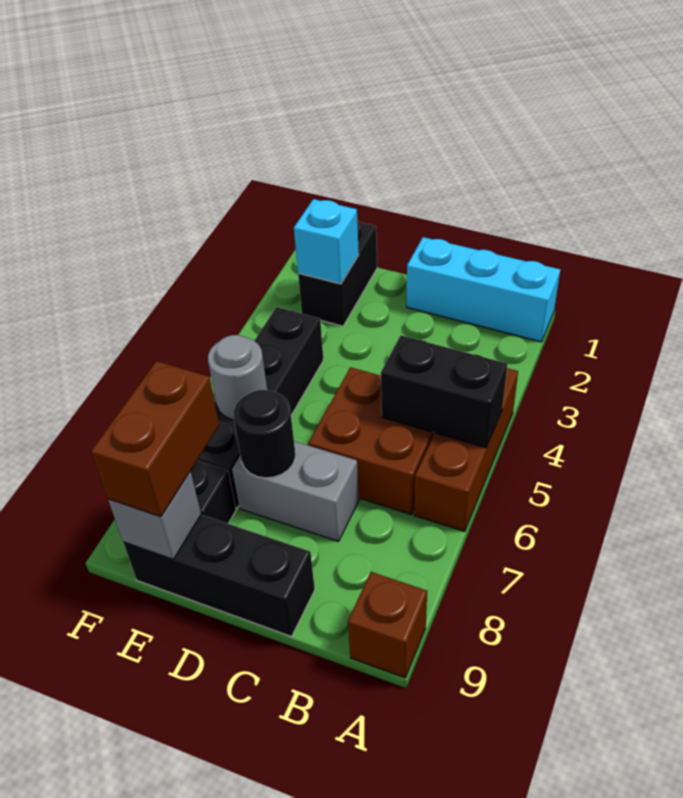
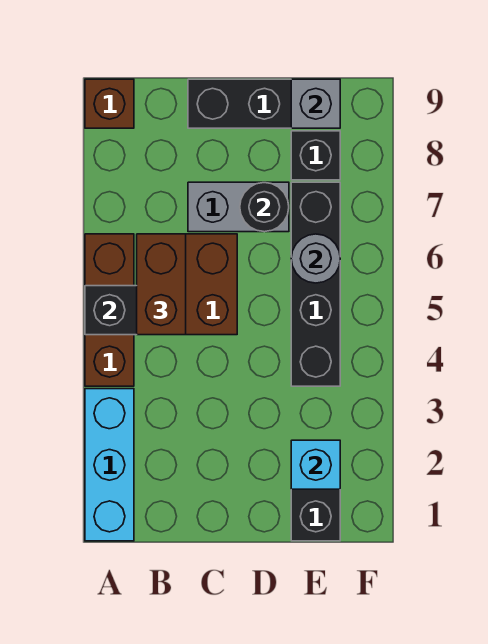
cyan 1x3 brick [407,237,560,342] -> cyan 1x3 brick turned to [85,389,134,541]
brown 1x2 brick [91,361,219,517] -> brown 1x2 brick moved to [137,234,186,335]

